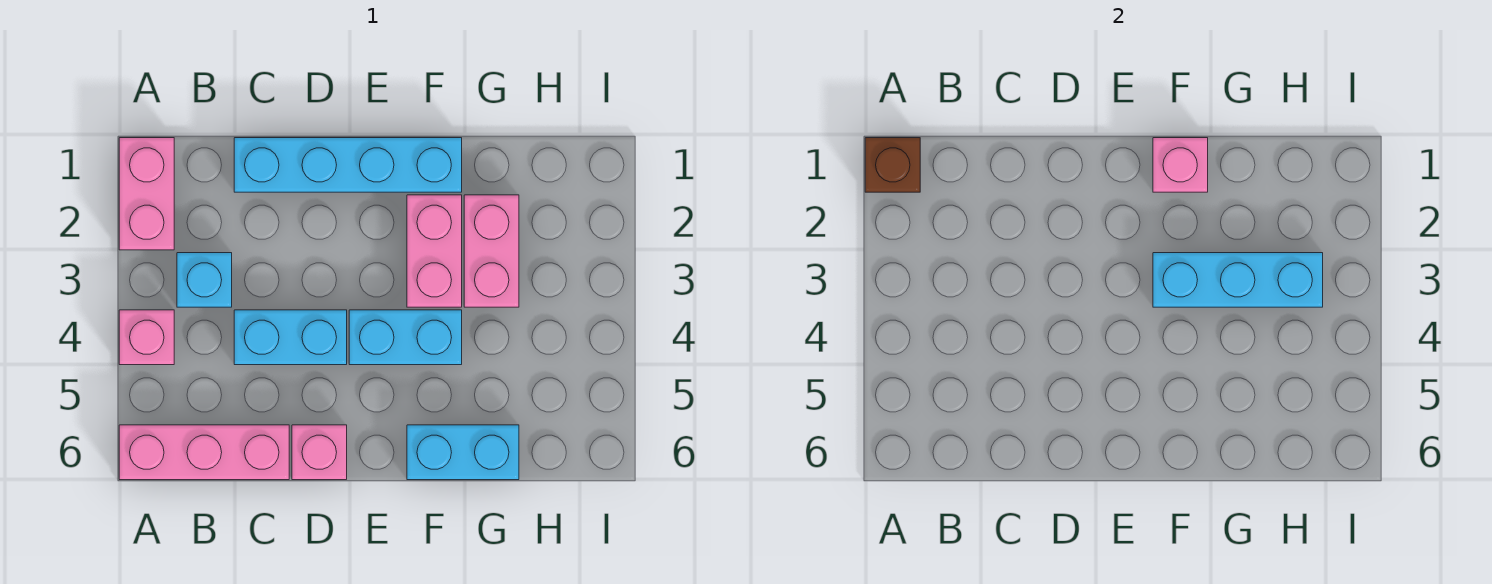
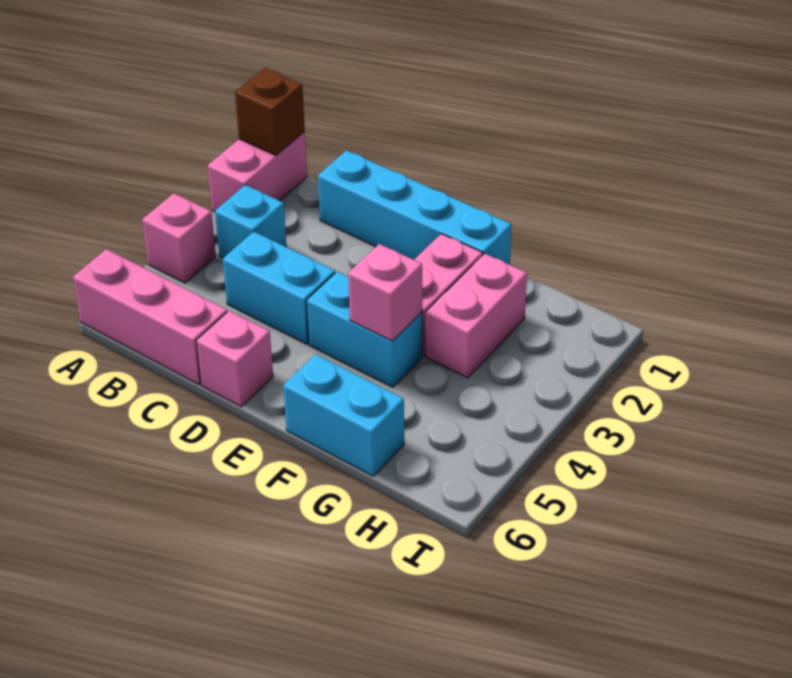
pink 1x1 brick [1153,138,1208,192] -> pink 1x1 brick moved to [348,244,422,341]
cyan 1x3 brick [1153,253,1323,307] -> none

